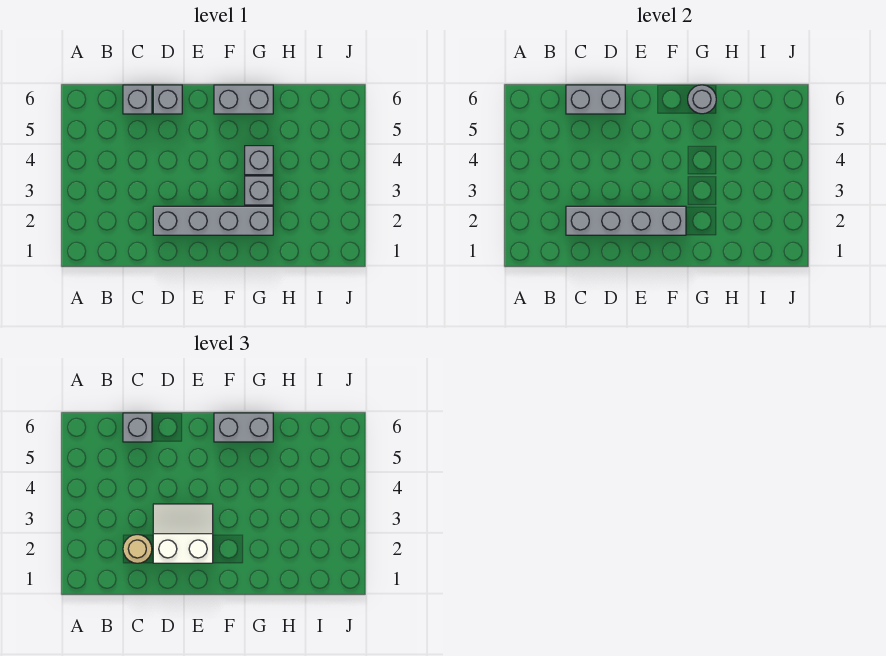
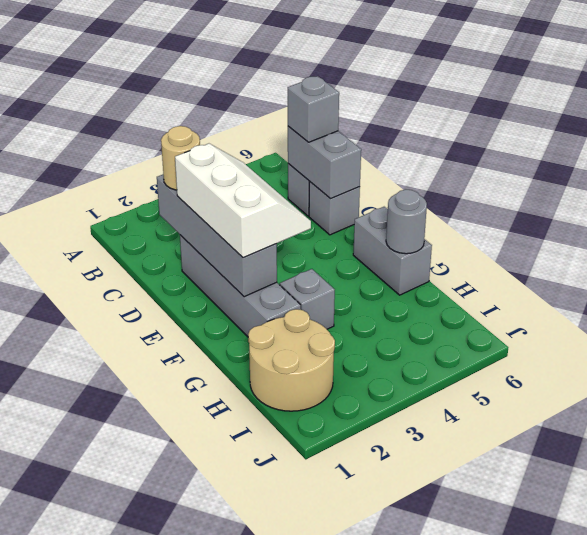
white 2x2 slope [153,504,213,563] -> white 2x3 slope [175,144,311,258]
grey 1x2 brick [214,413,273,442] -> none
grey 1x1 brick [245,146,273,175] -> none
none -> tan 2x2 round brick [248,309,335,411]

